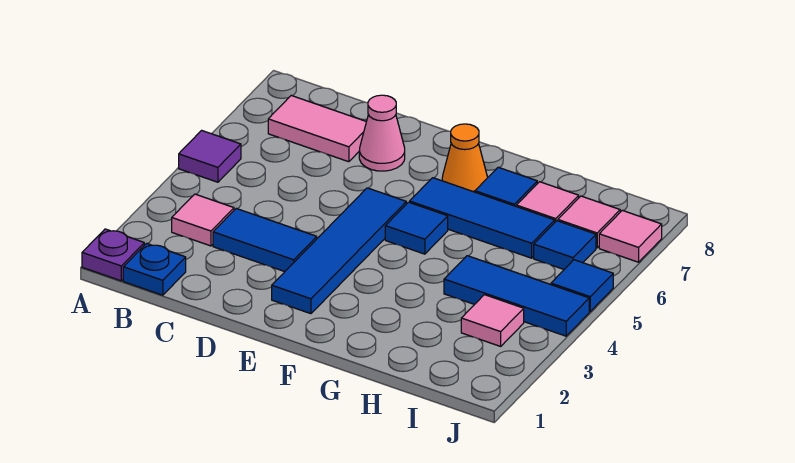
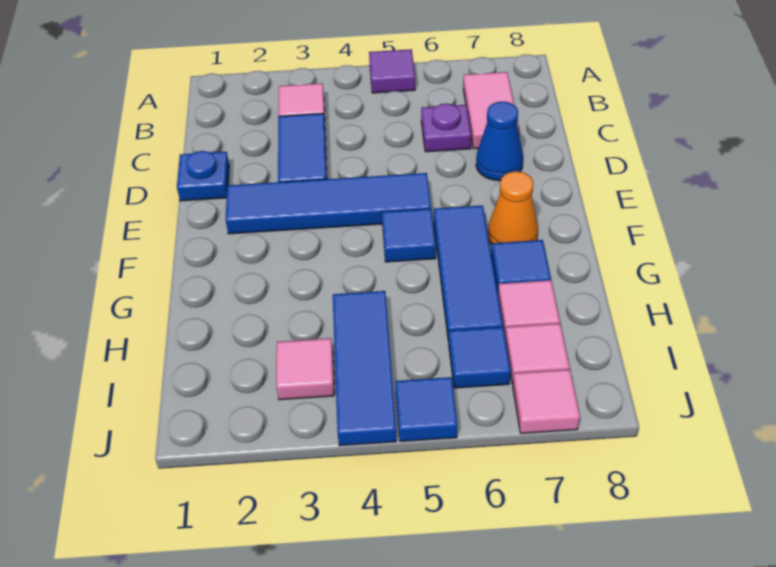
purple 1x1 plate [82,229,144,281] -> purple 1x1 plate moved to [421,104,471,152]
blue 1x1 plate [123,243,186,295] -> blue 1x1 plate moved to [177,151,229,201]
pink 1x1 cone [359,95,405,171] -> blue 1x1 cone [476,102,523,181]

